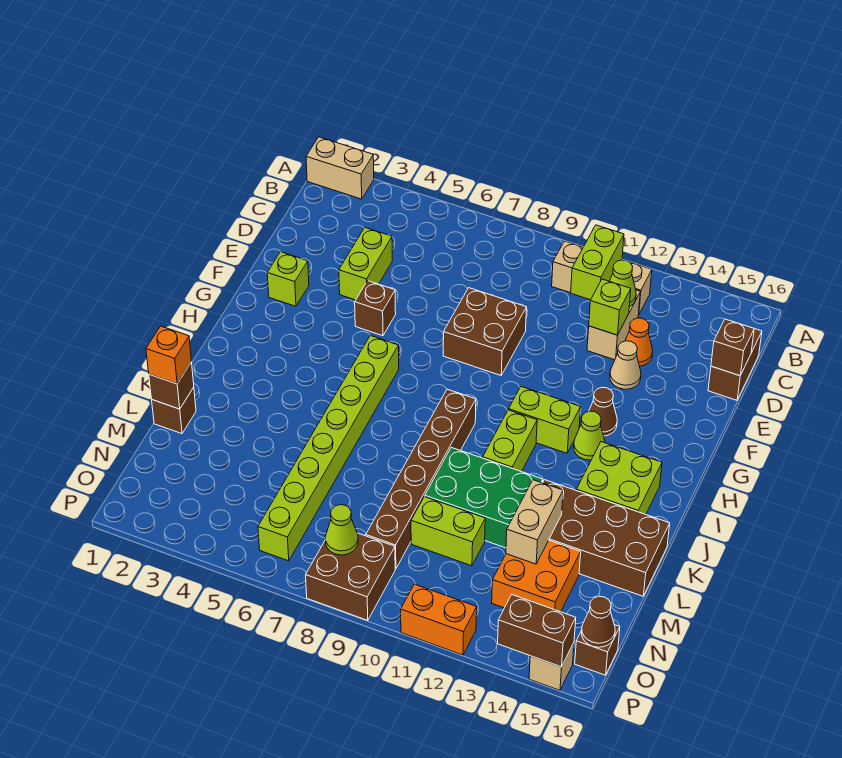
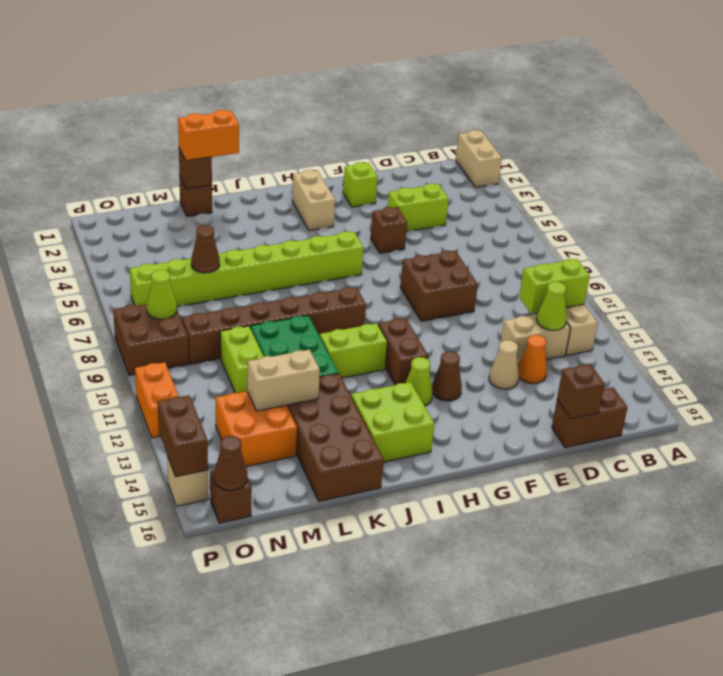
lime 1x1 brick [589,279,631,335] -> none
none -> tan 1x2 brick [292,170,335,230]
lime 1x2 brick [509,386,581,453] -> brown 1x2 brick [378,318,428,385]
orange 1x1 brick [146,326,191,384] -> orange 1x2 brick [178,110,239,161]
none -> brown 1x1 cone [191,225,220,273]

